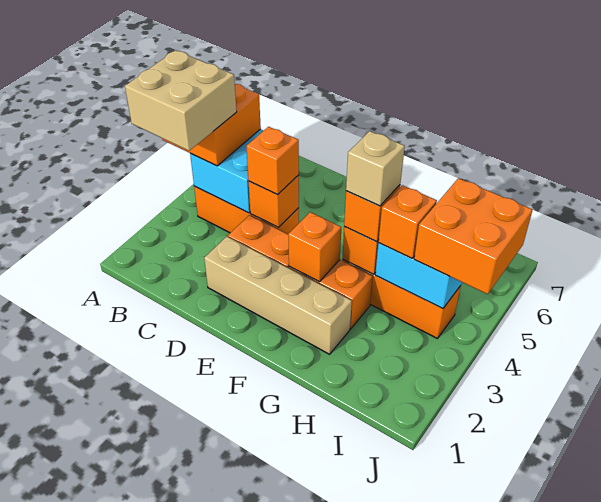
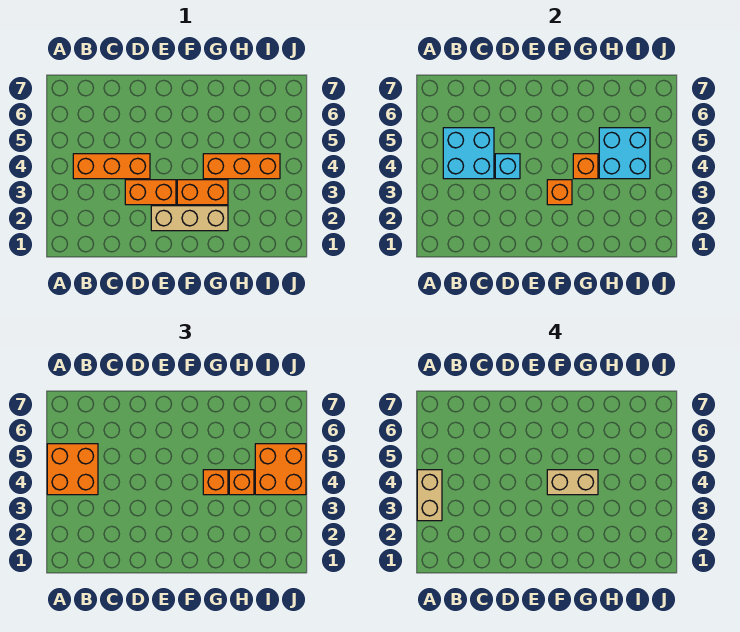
tan 2x2 brick [125,50,237,151] -> tan 1x2 brick [417,470,442,521]
tan 1x4 brick [204,237,352,354] -> tan 1x3 brick [151,206,228,231]
orange 1x1 brick [249,175,299,228] -> cyan 1x1 brick [495,154,520,179]
orange 1x1 brick [246,127,299,195] -> none
tan 1x1 brick [346,131,405,206] -> tan 1x2 brick [547,470,598,495]

